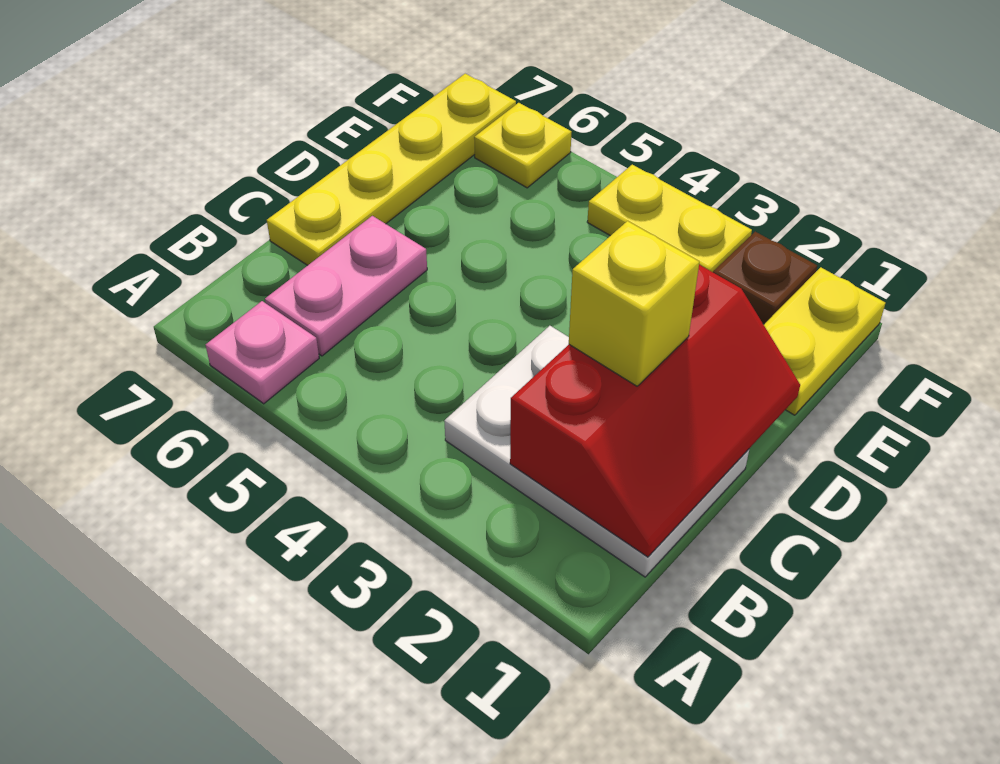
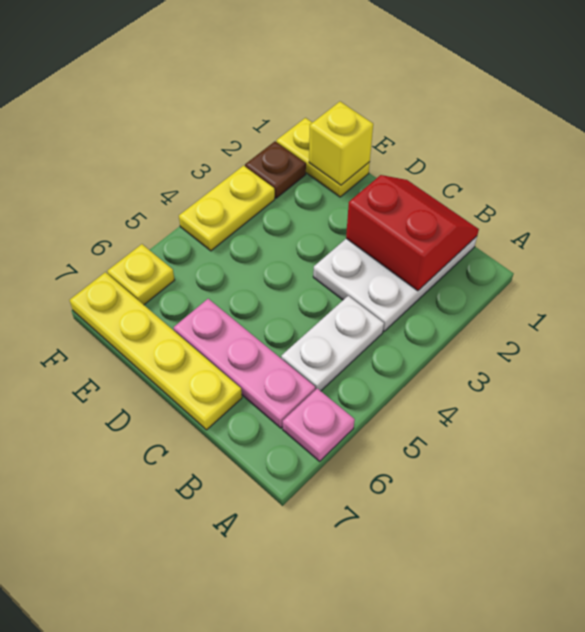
red 2x3 slope [510,264,800,557] -> red 2x2 slope [346,175,479,291]
none -> white 1x2 plate [281,296,384,391]
pink 1x2 plate [265,216,427,356] -> pink 1x3 plate [173,299,315,428]
yellow 1x1 brick [569,221,699,386] -> yellow 1x1 brick moved to [309,102,373,185]

